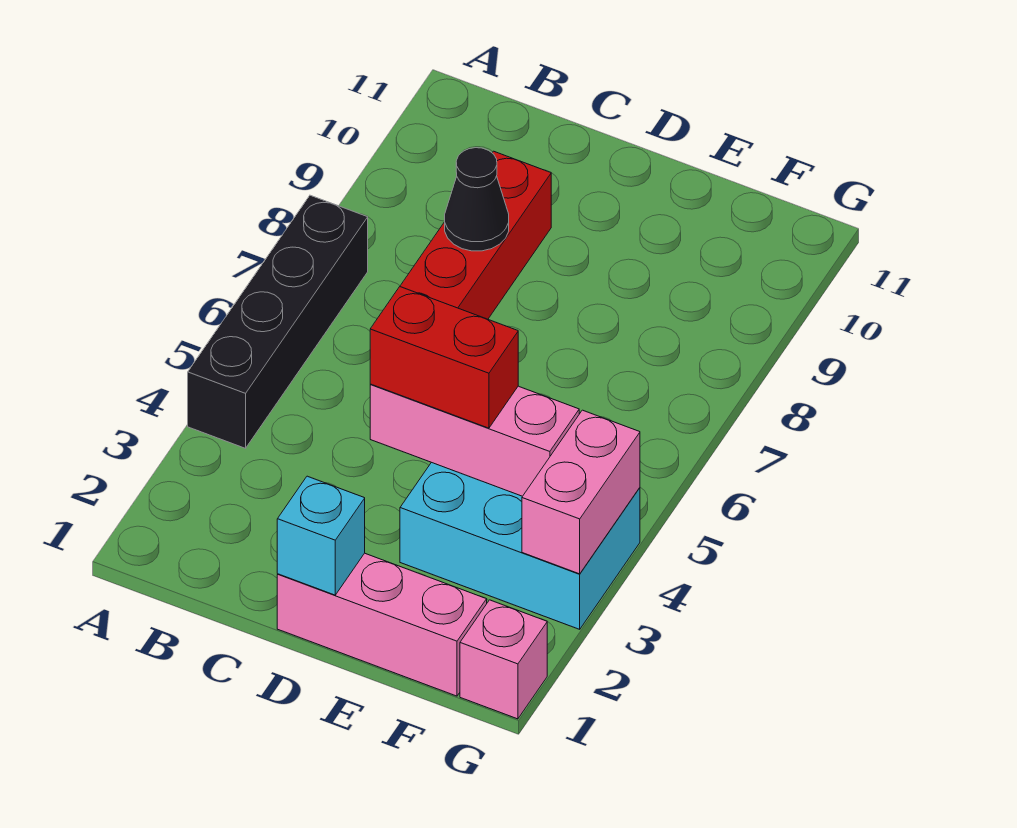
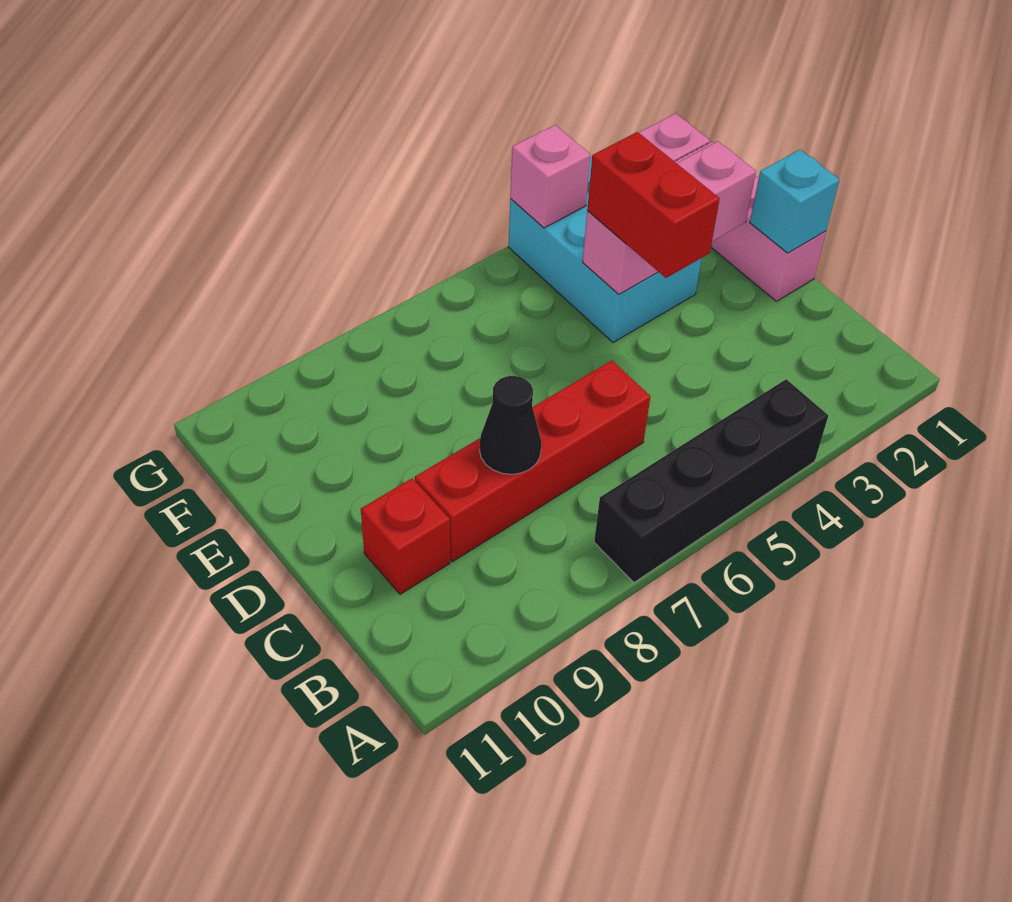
none -> red 1x1 brick [361,478,450,594]
pink 1x3 brick [370,384,579,496] -> pink 1x3 brick turned to [583,141,756,294]
pink 1x2 brick [522,410,640,574] -> pink 1x1 brick [510,125,590,228]

